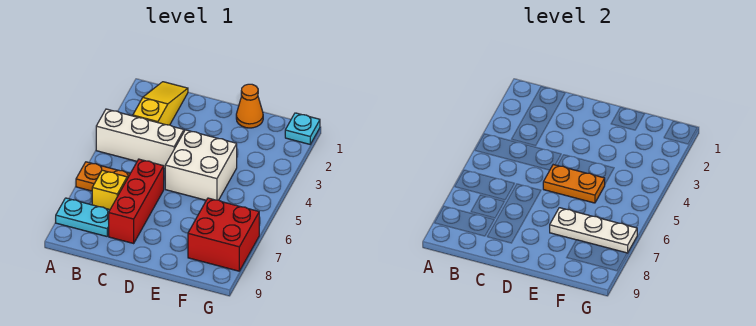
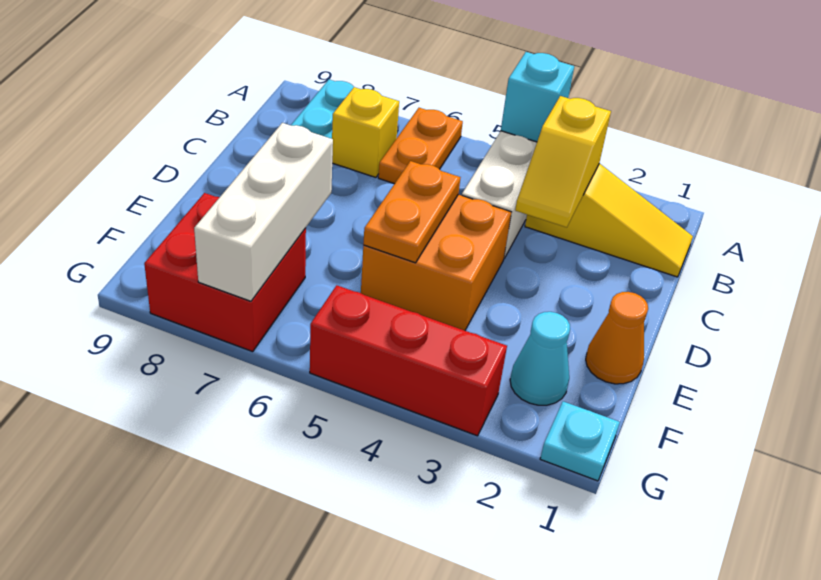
none -> cyan 1x1 brick [501,52,574,142]
none -> yellow 1x2 slope [515,96,611,227]
red 1x3 brick [109,159,164,243] -> red 1x3 brick moved to [310,285,507,436]
white 2x2 brick [165,130,237,200] -> orange 2x2 brick [361,195,511,330]
white 1x3 plate [550,208,637,253] -> white 1x3 brick [194,123,333,301]
none -> cyan 1x1 cone [510,312,570,405]

